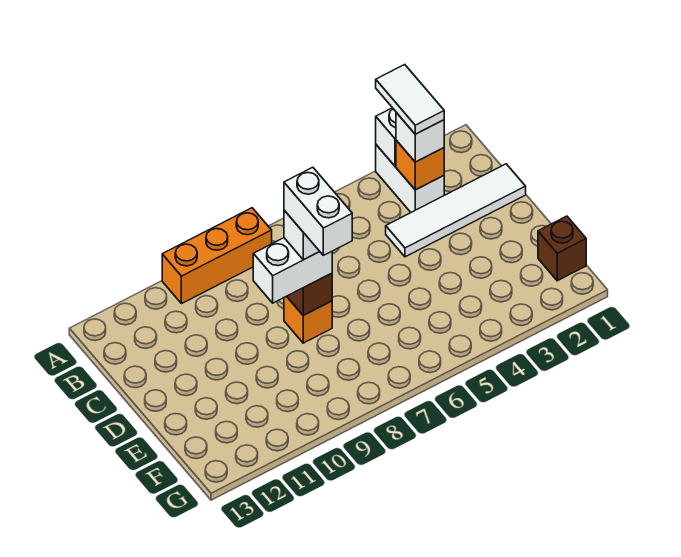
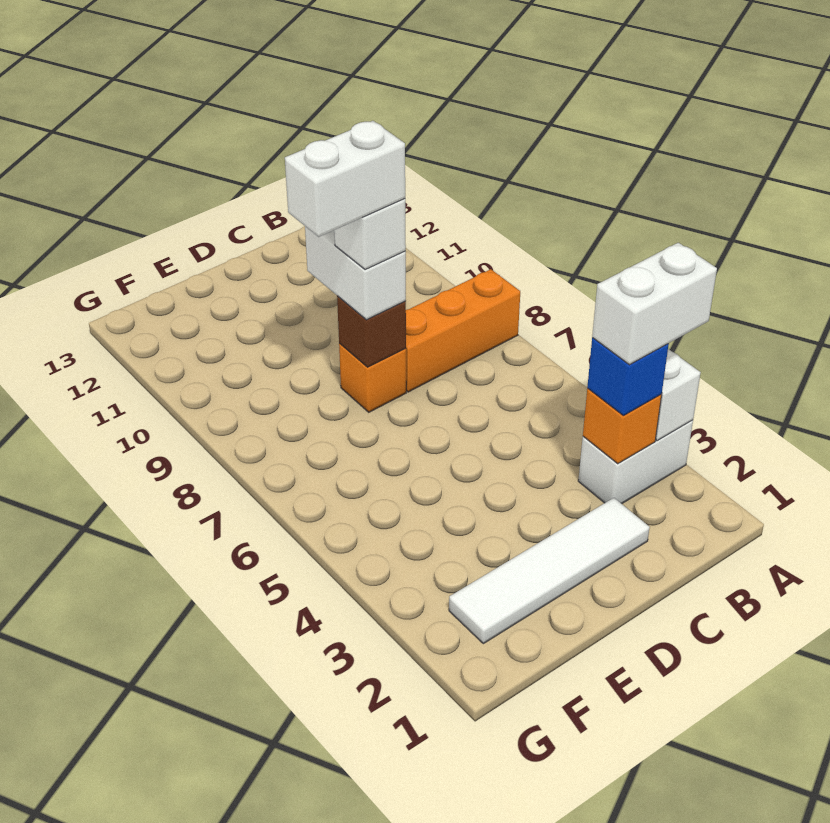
white 1x2 tile [376,65,444,134] -> white 1x2 brick [592,243,717,365]
orange 1x3 brick [162,208,272,304] -> orange 1x3 brick turned to [406,269,520,392]
white 1x1 brick [396,113,444,162] -> blue 1x1 brick [587,338,669,416]
white 1x4 tile [386,164,526,257] -> white 1x4 tile turned to [449,498,650,644]
brown 1x1 brick [538,216,586,281] -> none

